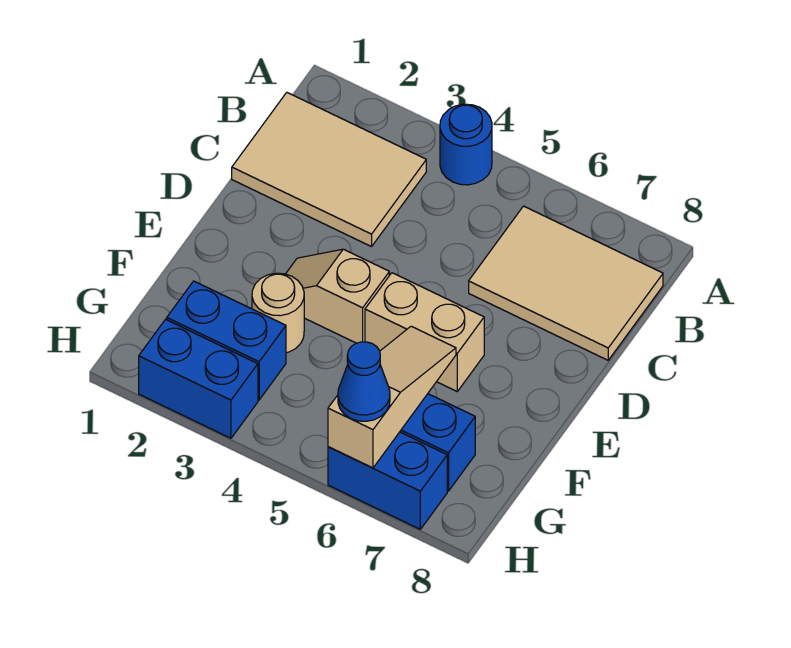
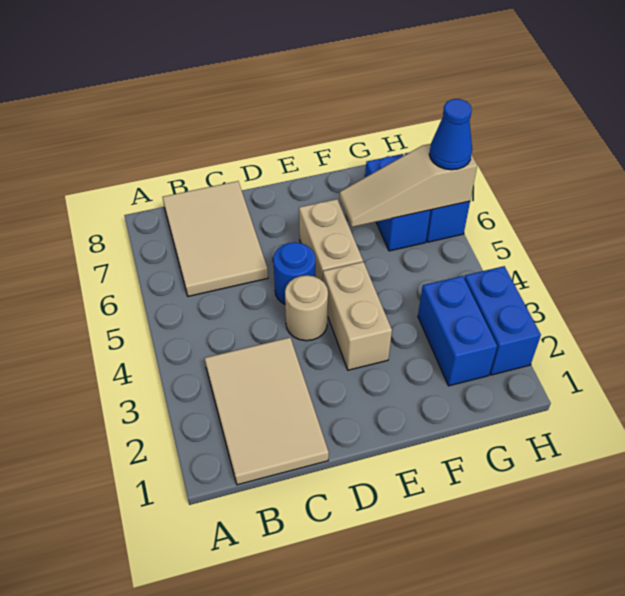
blue 1x1 round brick [440,104,492,185] -> blue 1x1 round brick moved to [273,242,315,304]
tan 1x2 slope [286,249,389,343] -> tan 1x2 brick [323,262,392,370]
tan 1x1 round brick [252,273,304,353] -> tan 1x1 round brick moved to [285,275,328,341]

